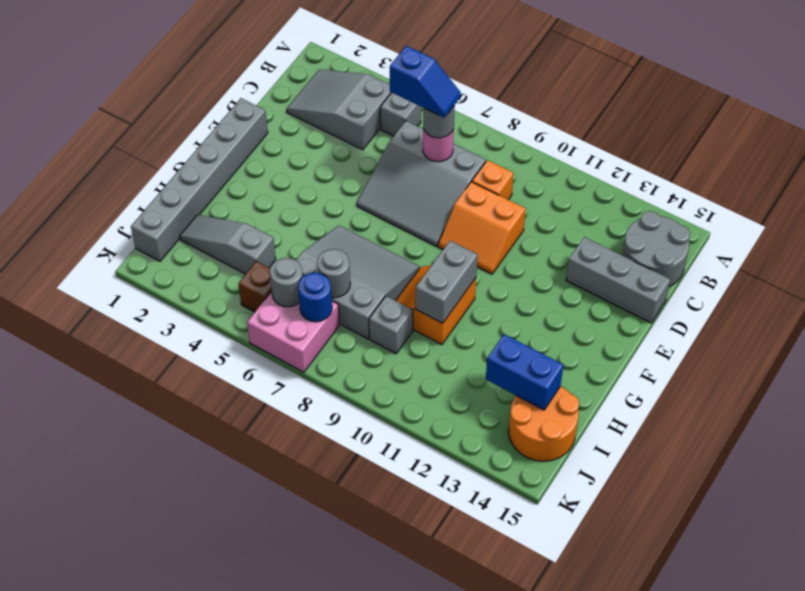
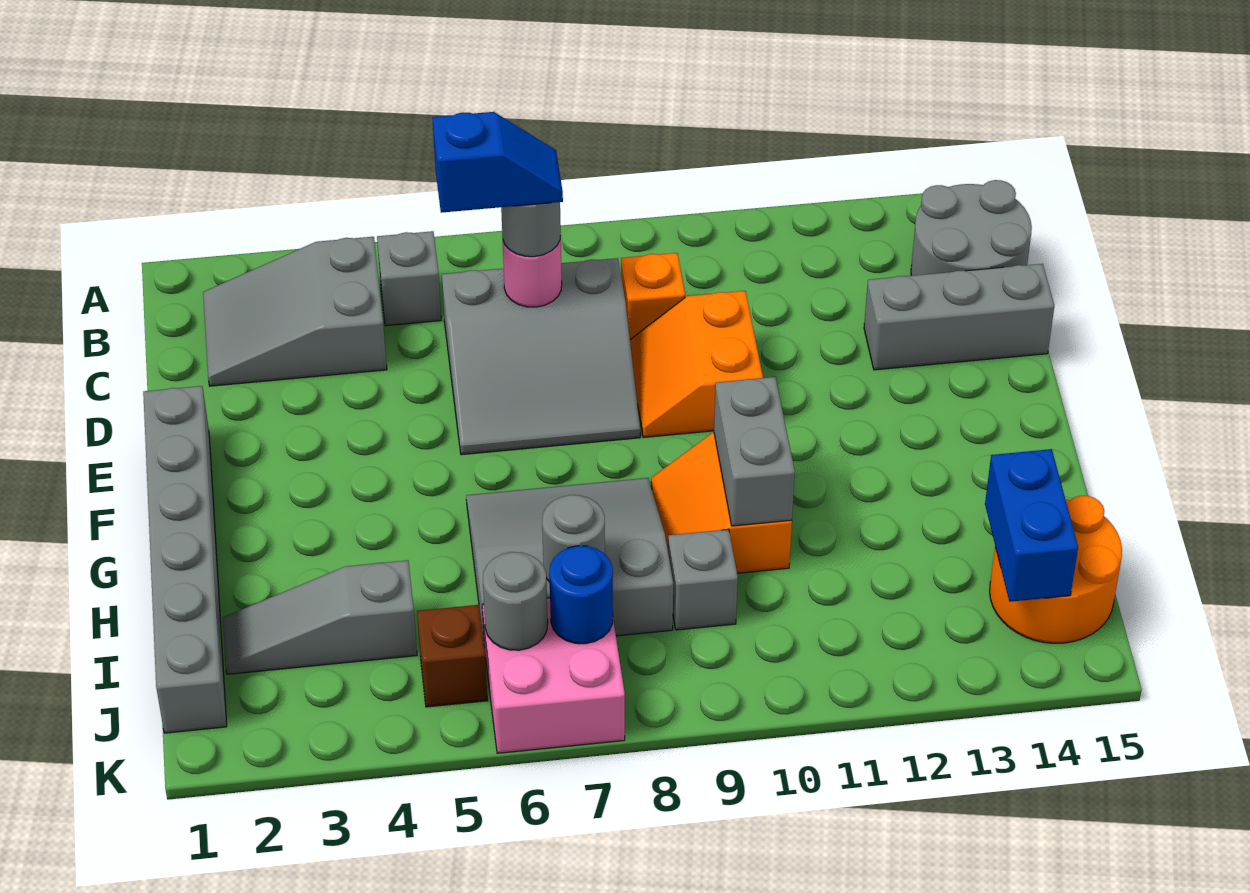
orange 2x2 slope [438,182,526,274] -> orange 2x2 slope turned to [630,291,763,437]
blue 1x2 brick [486,334,563,410] -> blue 1x2 brick turned to [985,449,1078,602]

